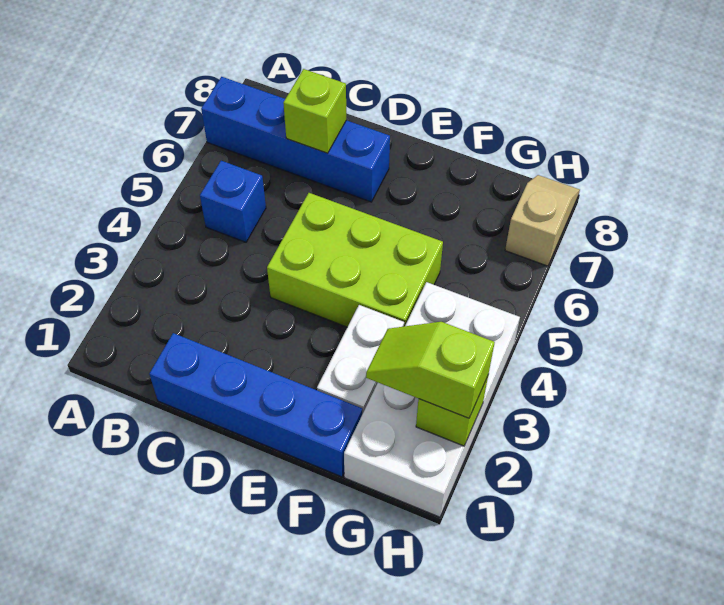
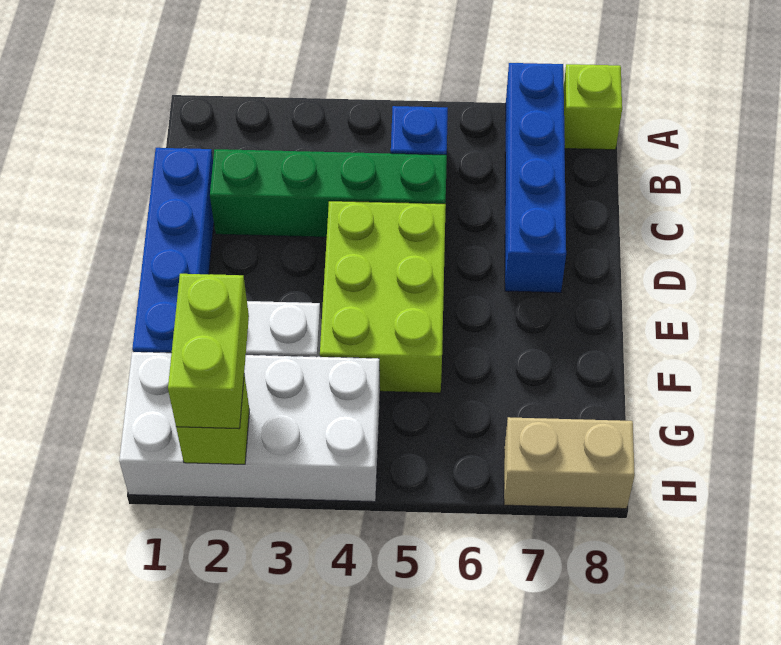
none -> green 1x4 brick [210,149,447,237]
lime 1x1 brick [283,69,346,153] -> lime 1x1 brick moved to [564,64,622,150]
lime 1x2 slope [366,322,495,418] -> lime 1x2 brick [168,274,249,429]
tan 1x2 slope [505,175,580,266] -> tan 1x2 brick [504,417,635,509]

